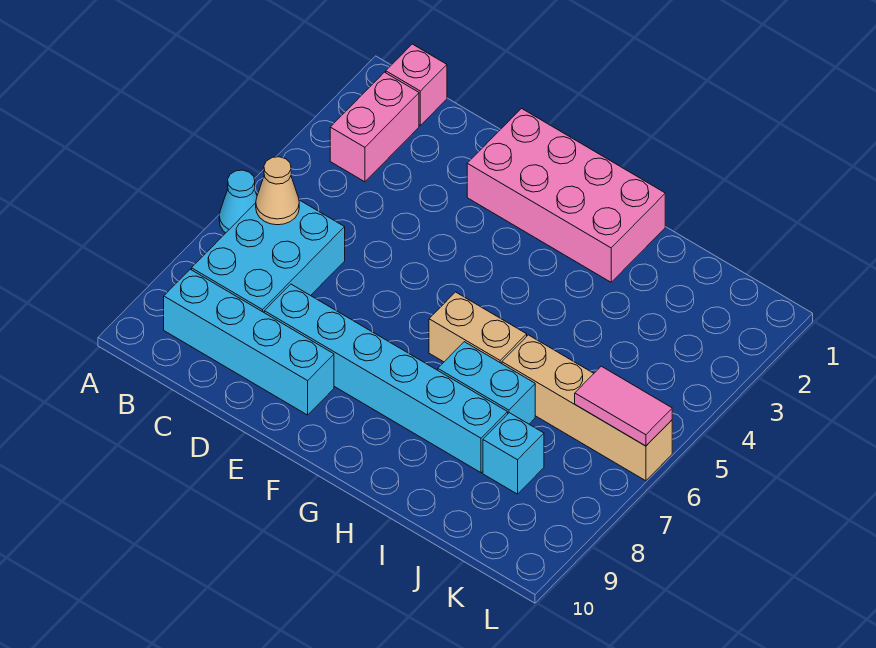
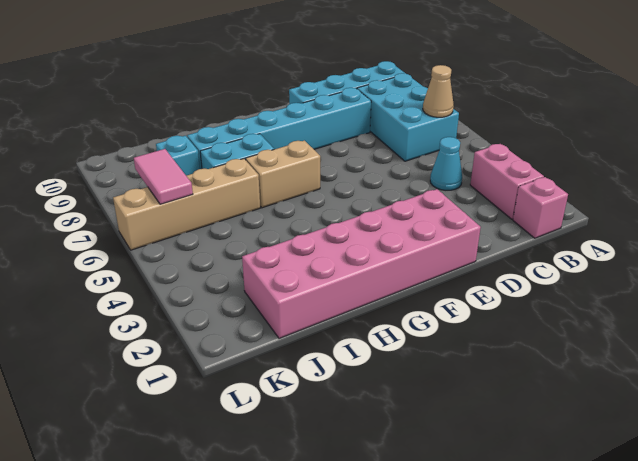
cyan 1x1 cone [219,170,257,233] -> cyan 1x1 cone moved to [430,137,462,190]
pink 2x4 brick [467,109,665,282] -> pink 2x6 brick [242,189,481,338]
pink 1x2 tile [575,366,672,446] -> pink 1x2 tile turned to [134,149,193,204]

